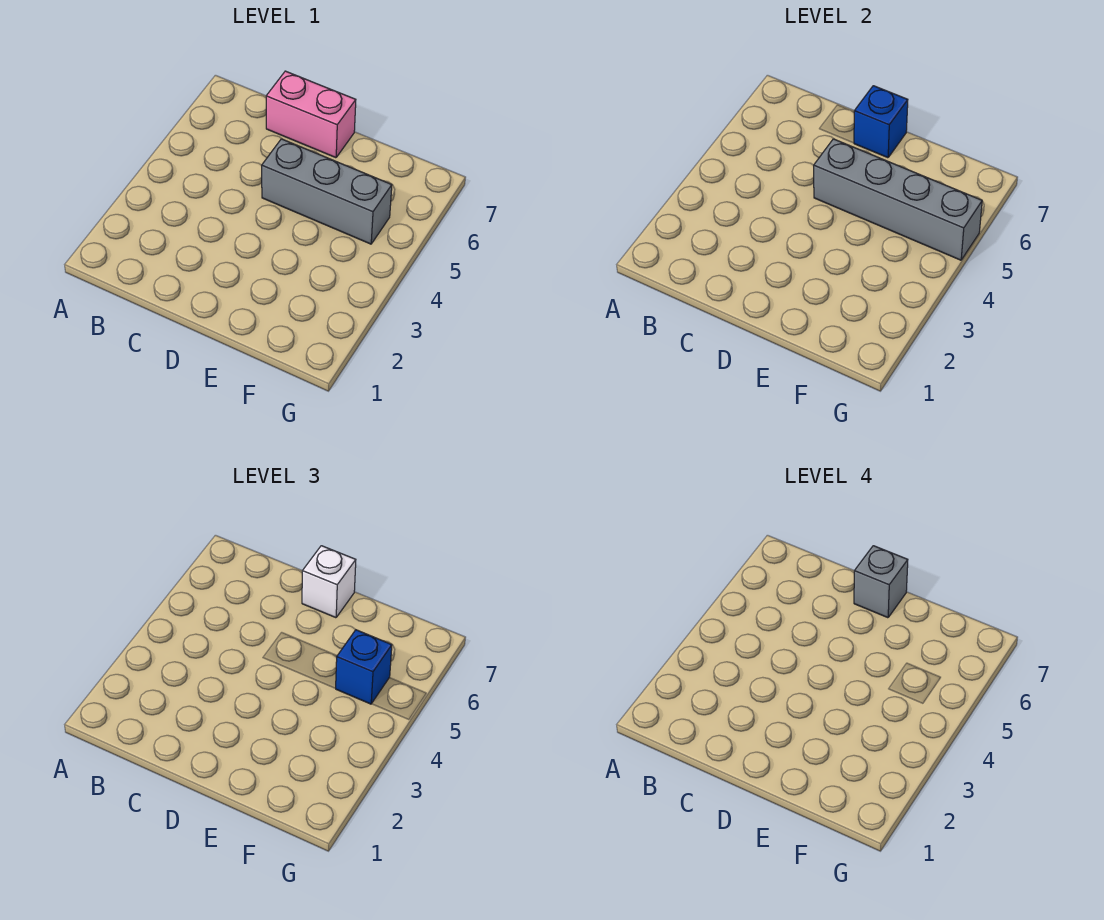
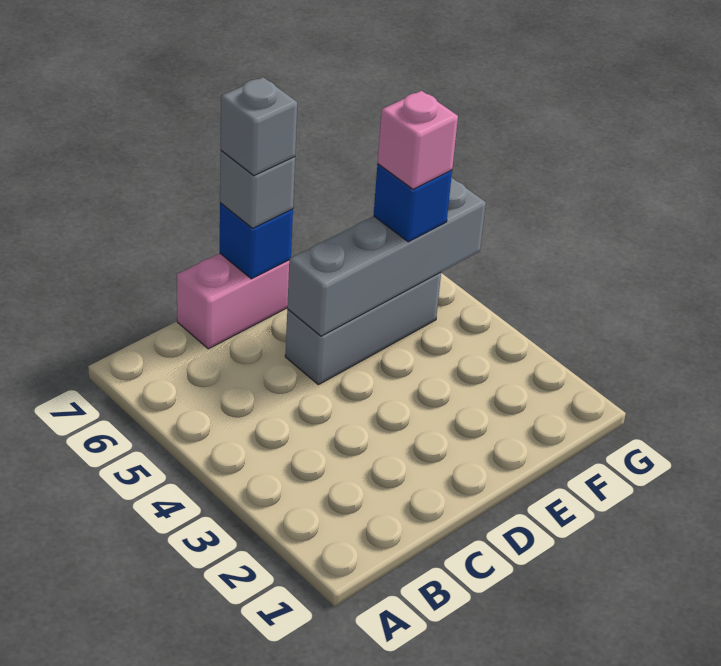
white 1x1 brick [302,546,356,618] -> grey 1x1 brick [220,151,295,228]
none -> pink 1x1 brick [378,91,458,189]

